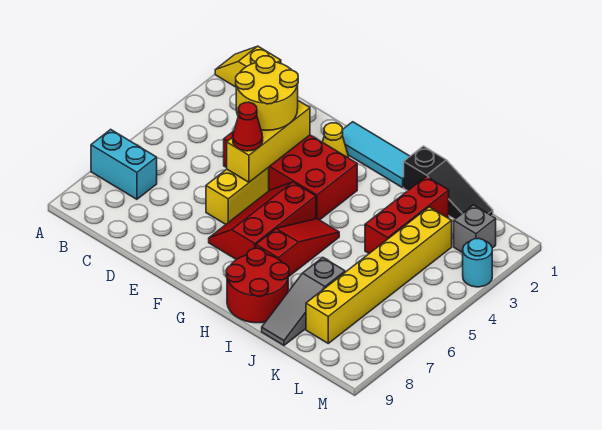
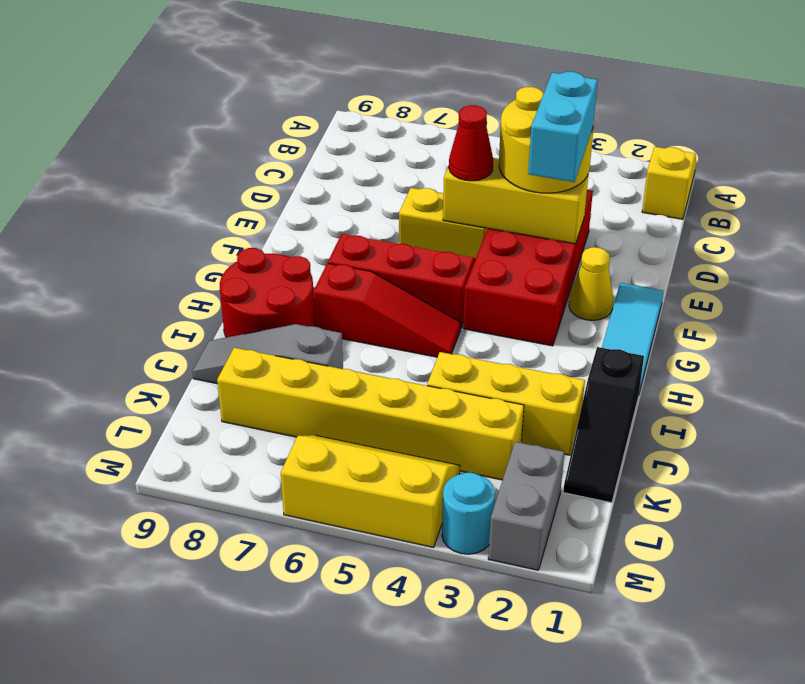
cyan 1x2 brick [91,129,157,199] -> cyan 1x2 brick moved to [528,72,598,182]
red 1x3 brick [365,177,449,253] -> yellow 1x3 brick [427,352,585,455]
grey 1x1 brick [454,205,496,253] -> grey 1x2 brick [488,442,564,570]
none -> yellow 2x3 slope [281,435,460,547]

